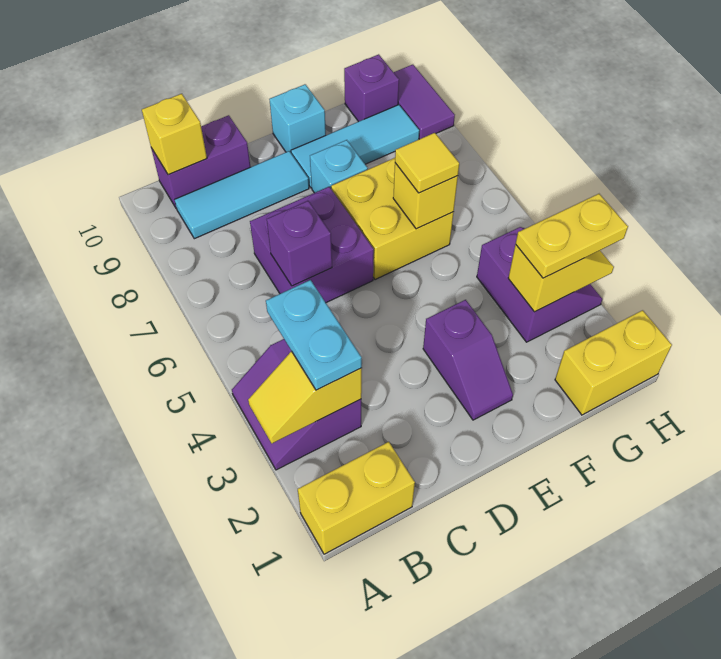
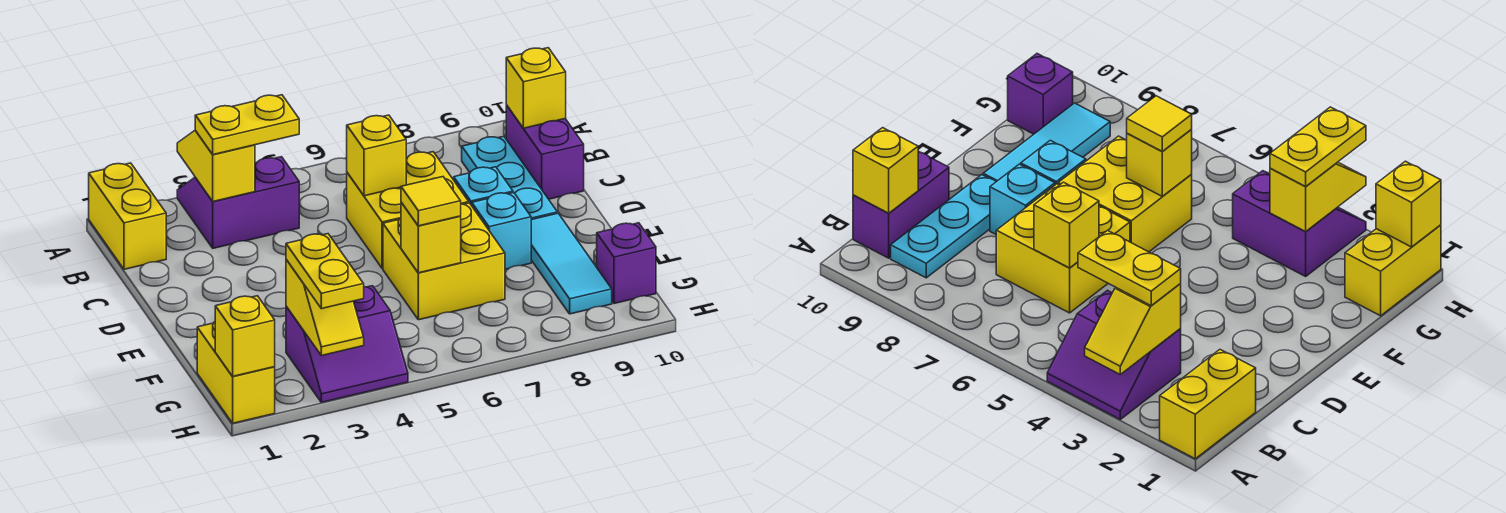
cyan 1x2 plate [266,280,362,390] -> yellow 1x2 plate [195,95,299,155]
cyan 1x3 tile [175,151,309,239] -> cyan 1x3 plate [462,136,557,220]
purple 2x2 brick [250,187,374,303] -> yellow 2x2 brick [347,152,469,268]
purple 1x1 brick [267,201,332,286] -> yellow 1x1 brick [347,115,406,196]
purple 1x2 slope [423,300,513,420] -> none
cyan 1x1 brick [269,84,326,153] -> cyan 1x1 brick moved to [454,167,513,205]
none -> yellow 1x1 brick [215,296,275,376]
purple 1x2 tile [394,65,455,139] -> none

